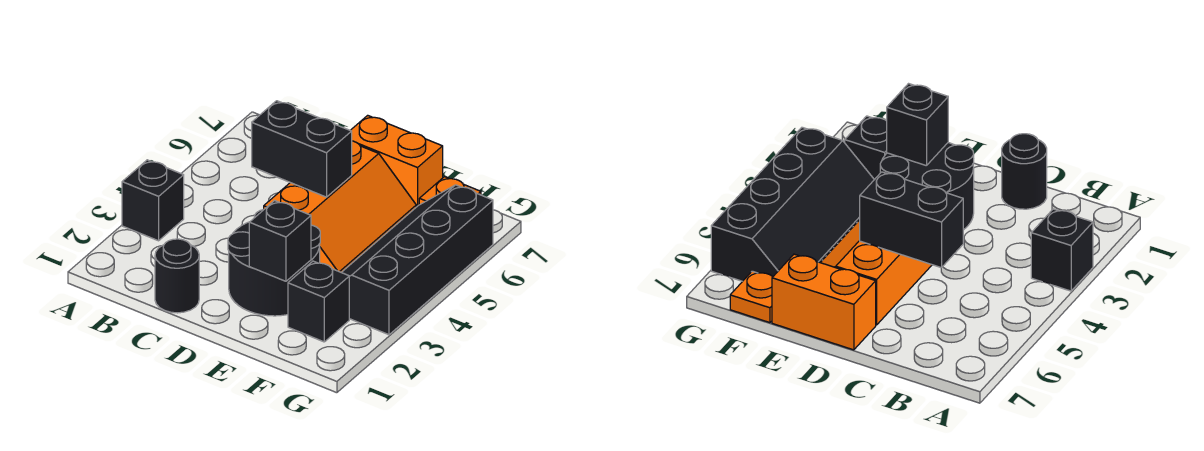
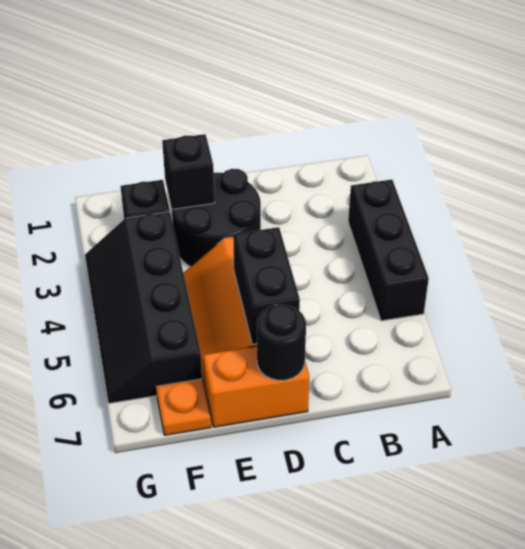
black 1x1 brick [122,160,184,241] -> black 1x3 brick [348,180,429,321]
black 1x1 round brick [155,239,199,313] -> black 1x1 round brick moved to [257,305,306,380]
black 1x2 brick [252,101,352,197] -> black 1x2 brick turned to [233,227,300,344]
black 2x4 slope [341,185,493,335] -> black 2x4 slope turned to [85,212,202,403]

